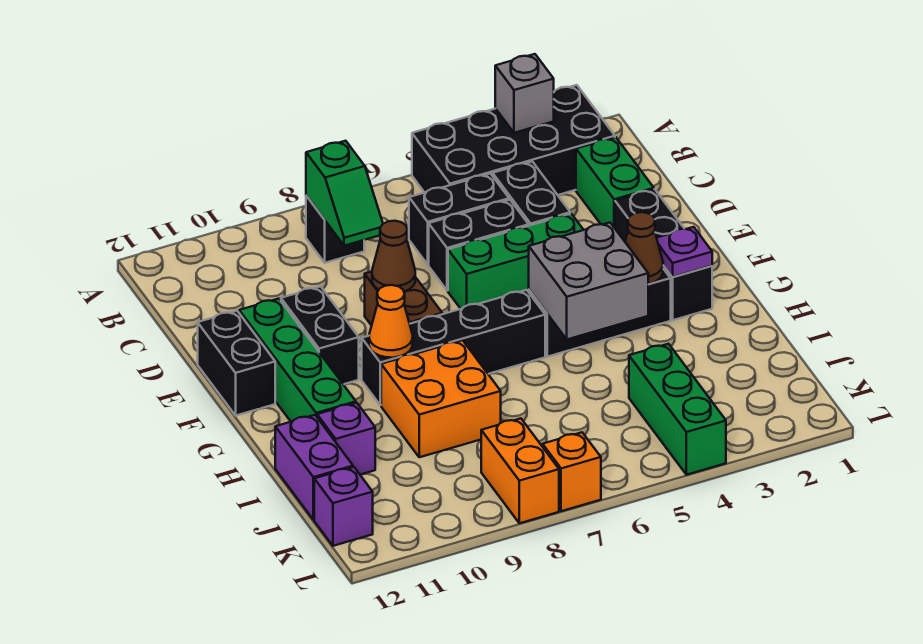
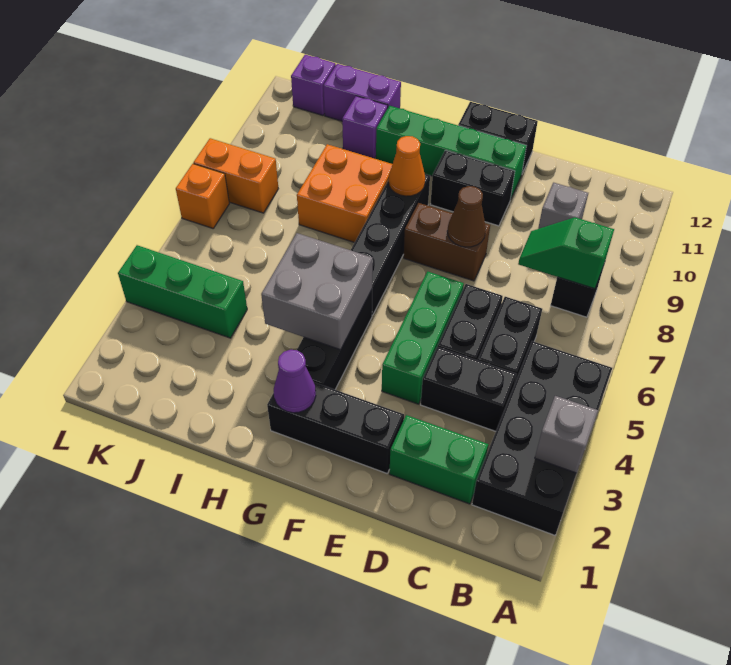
none -> grey 1x1 brick [538,183,588,229]
purple 1x1 plate [657,227,712,277] -> purple 1x1 cone [274,350,316,413]
brown 1x1 cone [625,212,663,284] -> none

